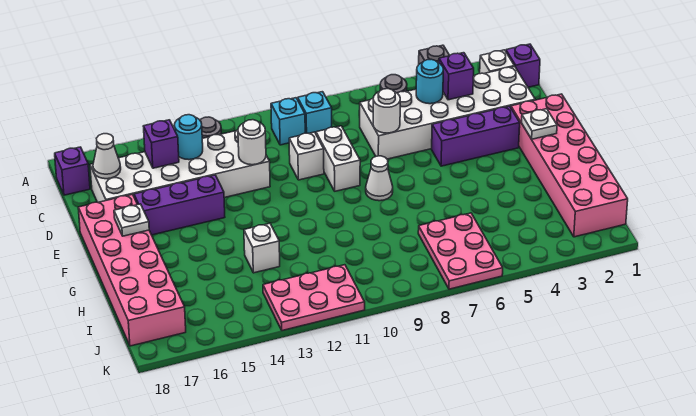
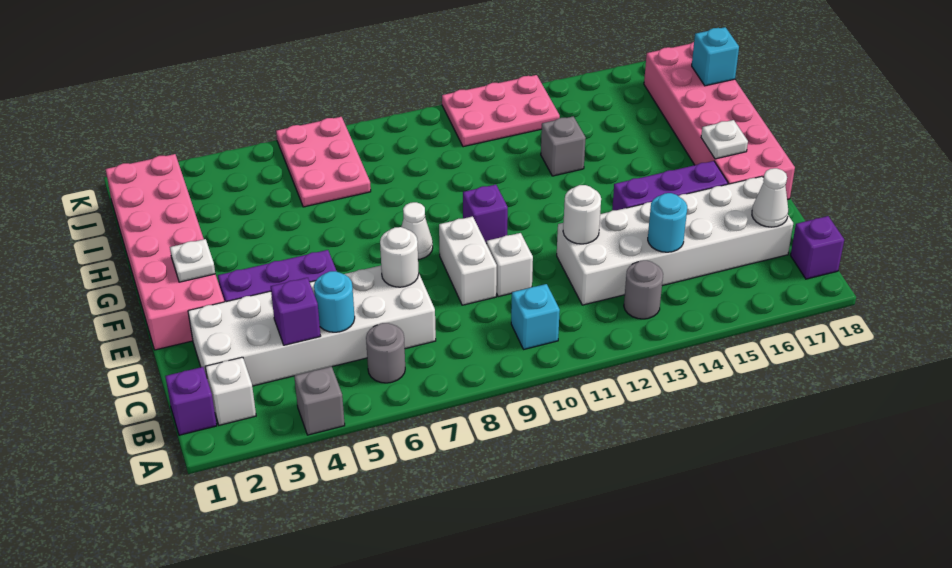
cyan 1x1 brick [298,92,332,133] -> cyan 1x1 brick moved to [692,27,739,86]
purple 1x1 brick [144,120,179,168] -> purple 1x1 brick moved to [463,184,508,244]
white 1x1 brick [244,223,280,273] -> grey 1x1 brick [541,117,586,176]

